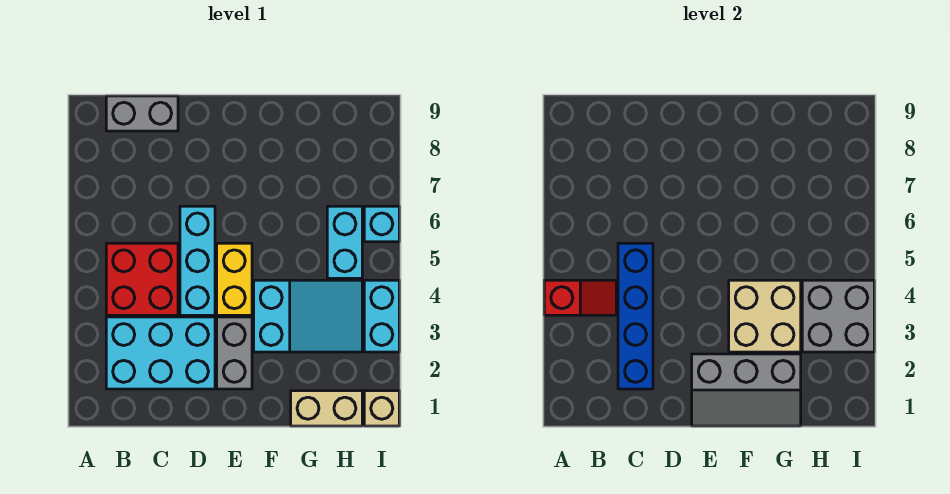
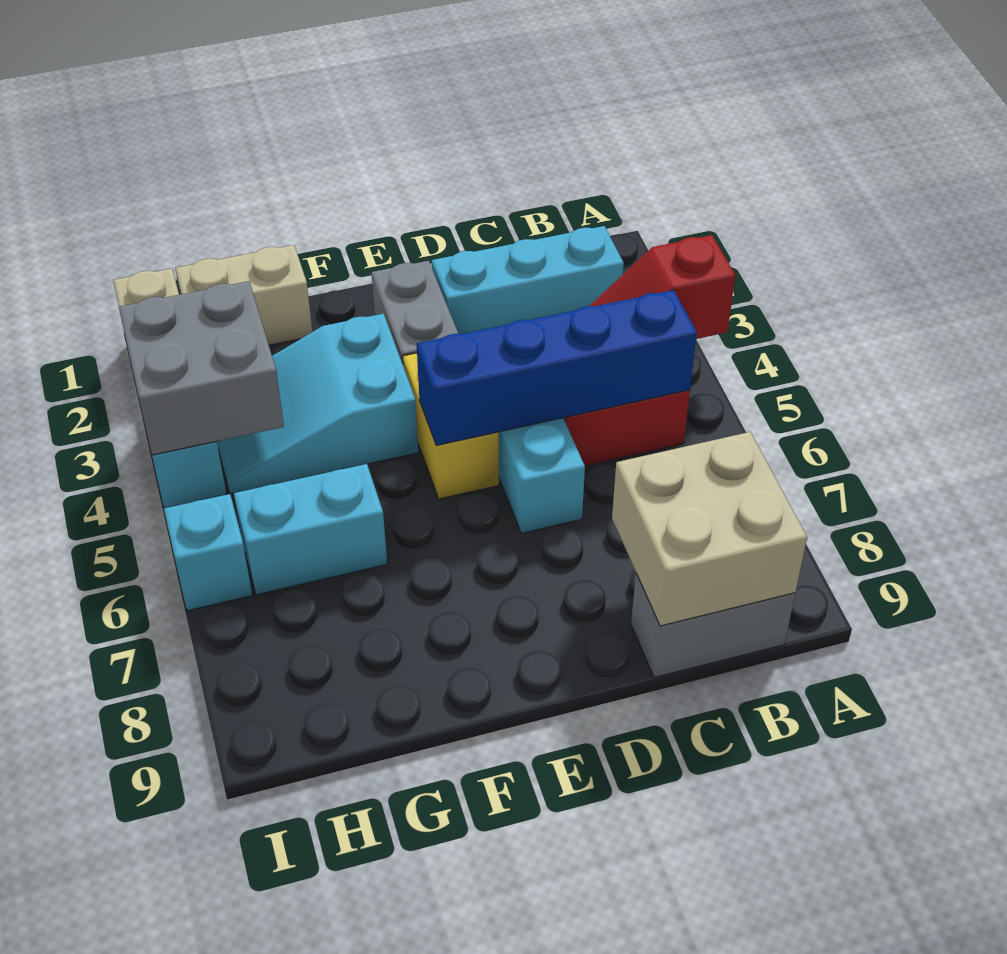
cyan 2x3 brick [106,317,215,389] -> cyan 1x3 brick [432,226,624,334]
blue 1x4 brick [618,243,653,389] -> blue 1x4 brick turned to [417,290,697,445]
grey 2x3 slope [692,354,801,426] -> none
tan 2x2 brick [729,280,801,352] -> tan 2x2 brick moved to [612,432,807,626]
cyan 1x2 brick [327,206,362,278] -> cyan 1x2 brick turned to [234,464,387,595]

